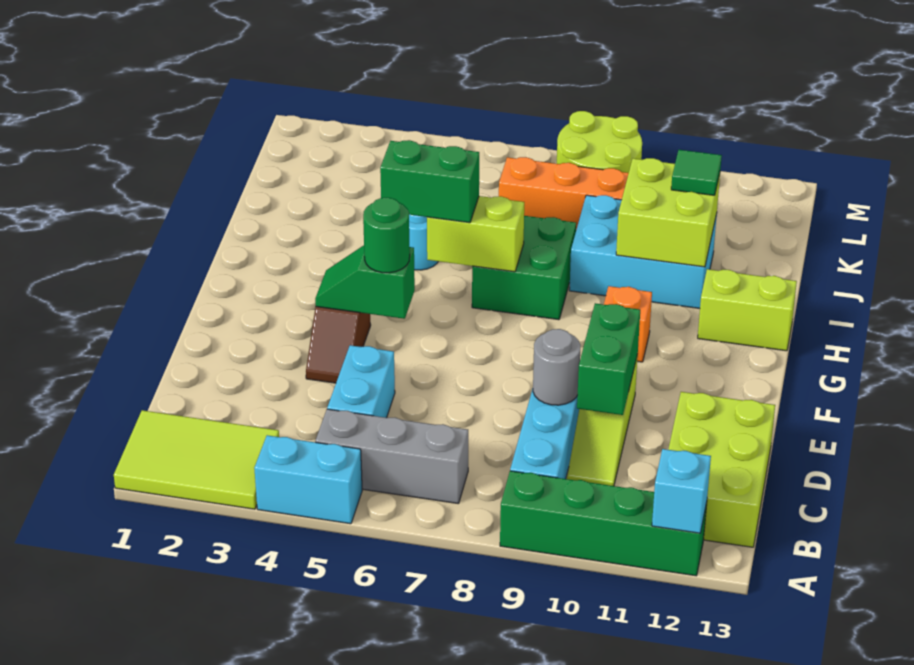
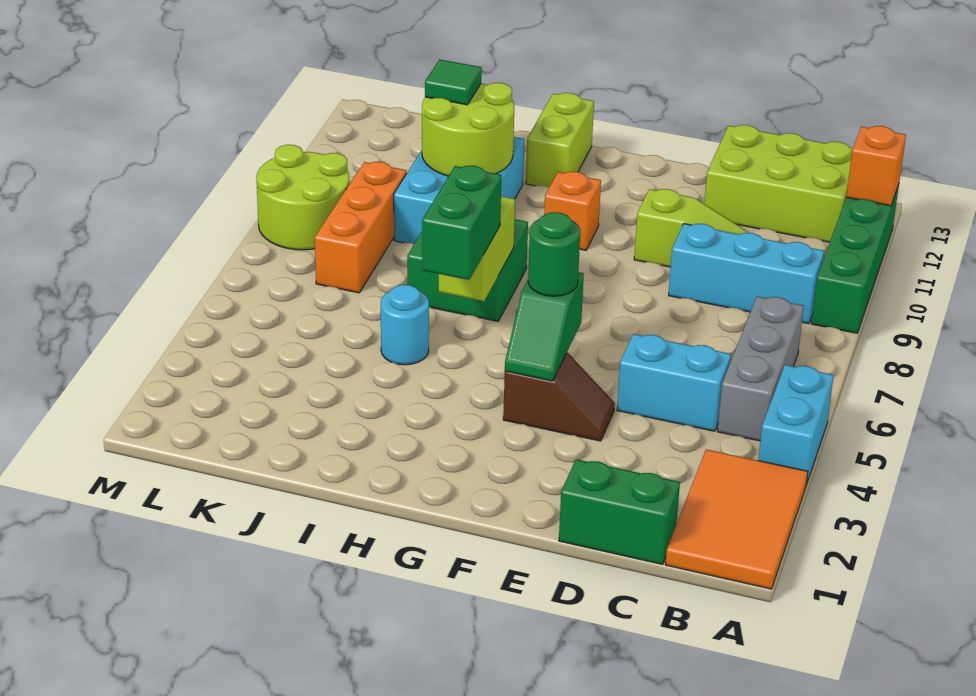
lime 2x3 tile [114,410,279,509] -> orange 2x3 tile [665,449,808,589]
cyan 1x1 brick [652,449,711,533] -> orange 1x1 brick [846,126,906,206]
grey 1x1 round brick [533,329,581,405] -> none
green 1x2 brick [577,303,640,415] -> green 1x2 brick moved to [559,459,680,565]
lime 2x2 brick [616,158,720,267] -> lime 2x2 round brick [422,83,514,176]

